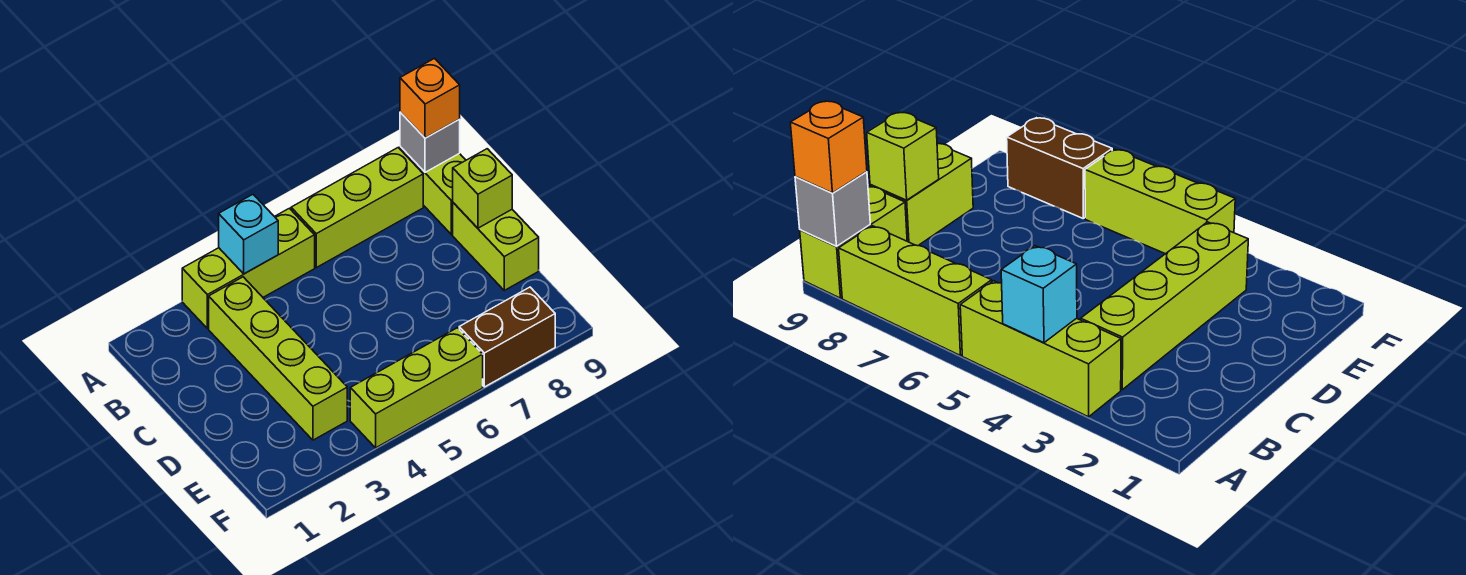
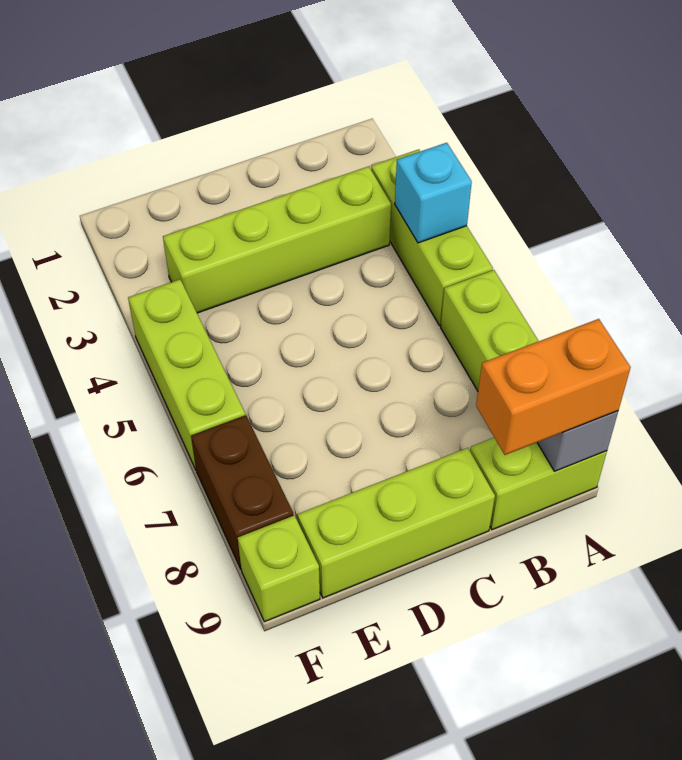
orange 1x1 brick [400,58,460,138] -> orange 1x2 brick [476,319,631,455]
lime 1x2 brick [453,203,539,290] -> lime 1x3 brick [297,448,495,598]
lime 1x1 brick [453,149,512,228] -> lime 1x1 brick moved to [238,515,320,622]

